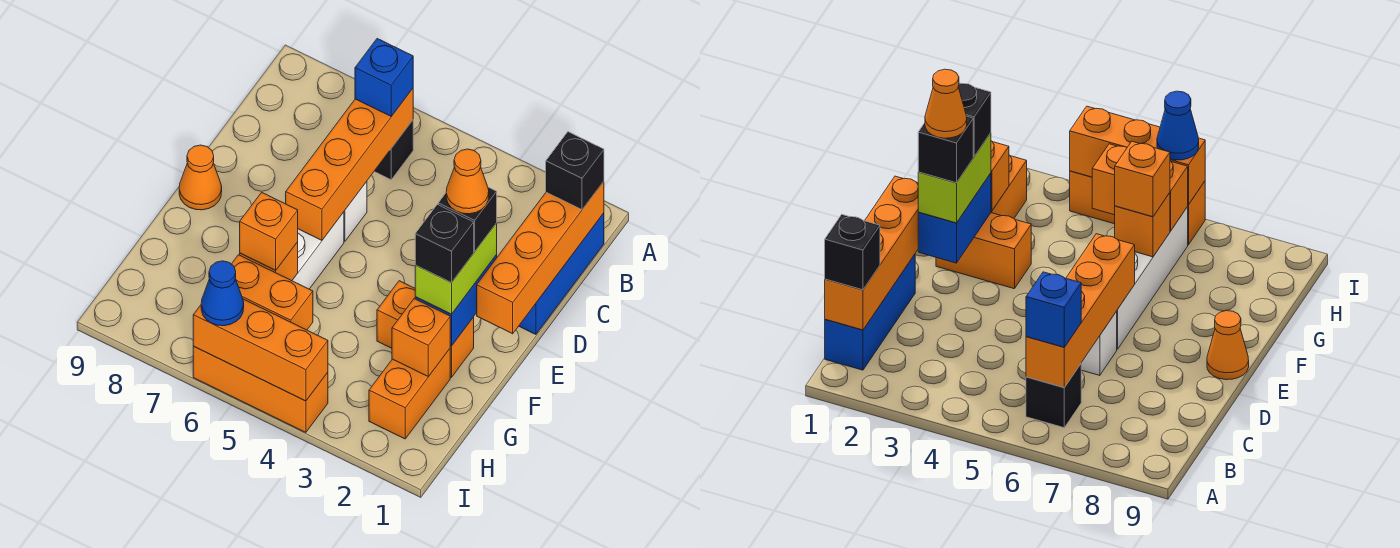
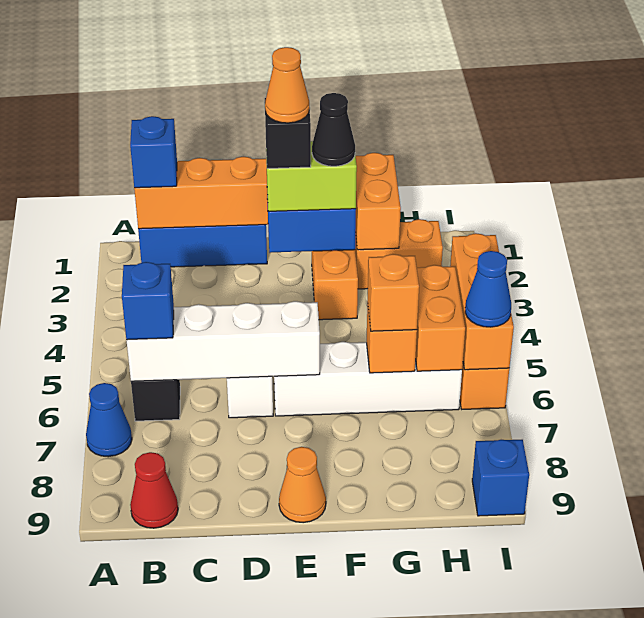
none -> blue 1x1 cone [86,383,132,457]
black 1x1 brick [546,132,604,210] -> blue 1x1 brick [130,116,177,188]
orange 1x4 brick [286,89,413,240] -> white 1x4 brick [126,301,320,381]
none -> red 1x1 cone [130,452,178,528]
black 1x1 brick [415,204,474,283] -> black 1x1 cone [312,93,355,166]
orange 1x1 brick [392,299,450,377] -> orange 1x2 brick [355,153,401,250]
none -> blue 1x1 brick [472,440,529,516]

